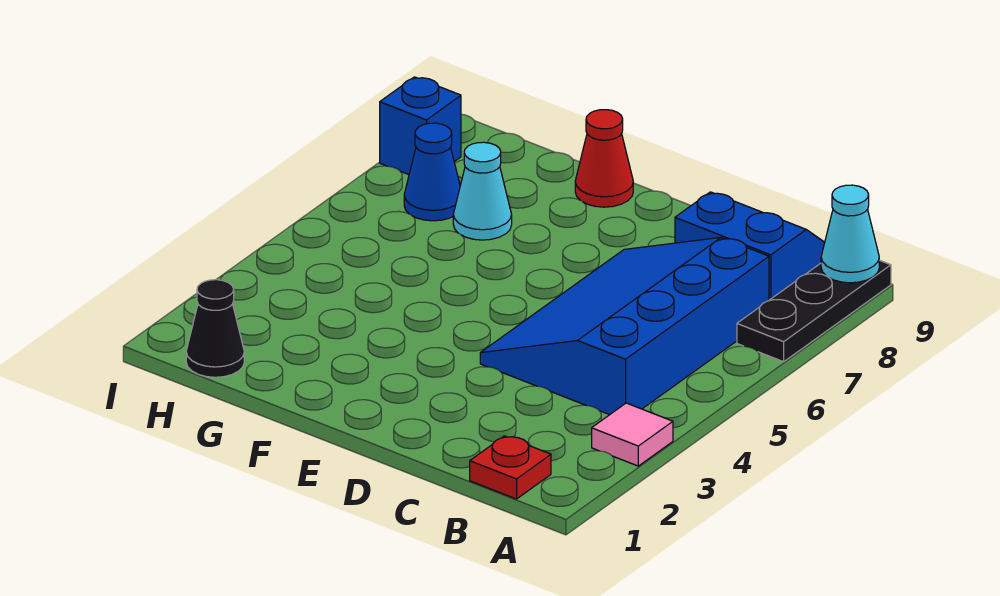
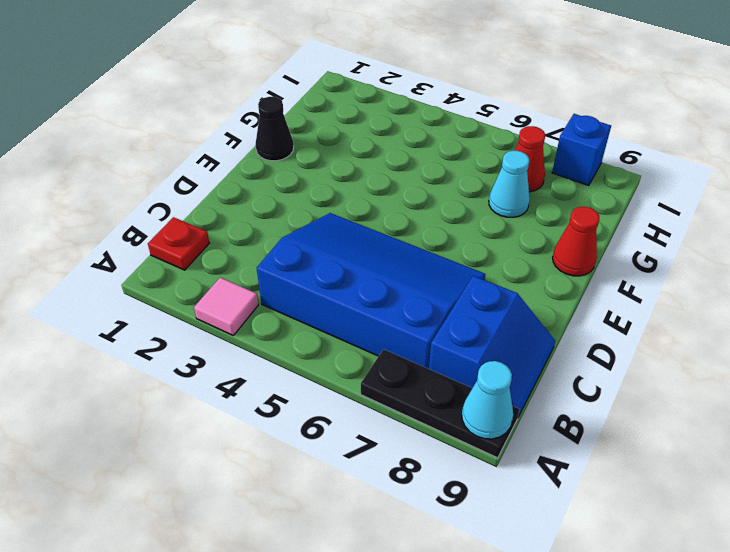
black 1x1 cone [186,280,244,377] -> black 1x1 cone moved to [256,97,294,161]
blue 1x1 cone [404,123,460,221] -> red 1x1 cone [515,126,545,192]

